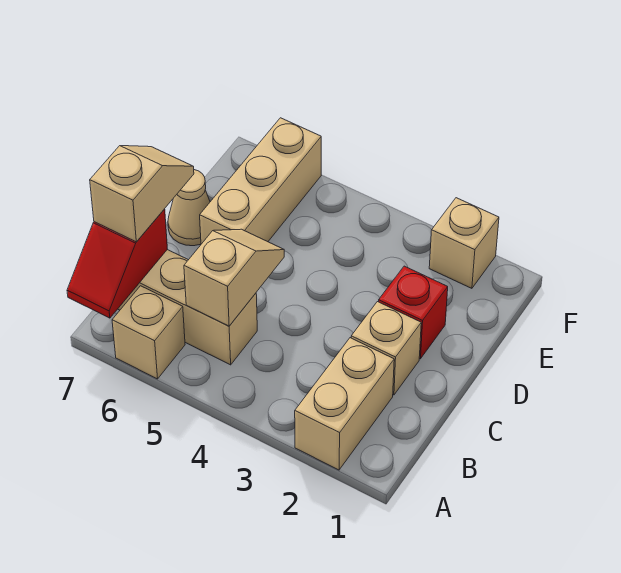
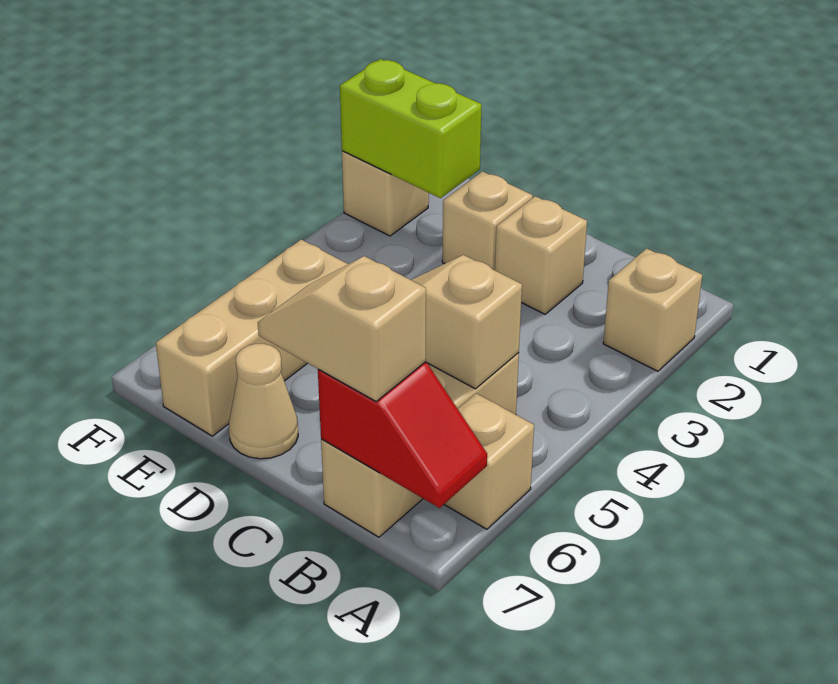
tan 1x2 brick [295,338,394,470] -> tan 1x1 brick [603,248,702,371]
red 1x1 brick [379,266,448,359] -> tan 1x1 brick [442,171,533,270]
tan 1x3 brick [200,118,321,244] -> tan 1x3 brick turned to [156,240,348,436]
none -> lime 1x2 brick [340,59,482,198]

